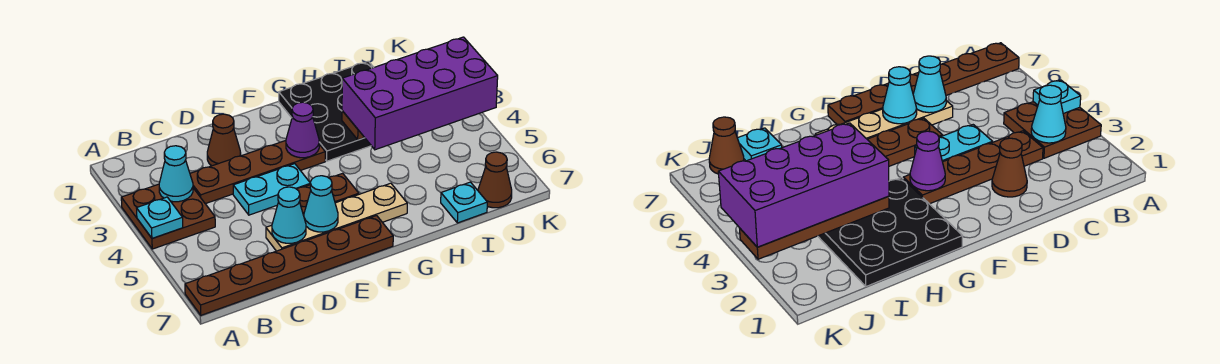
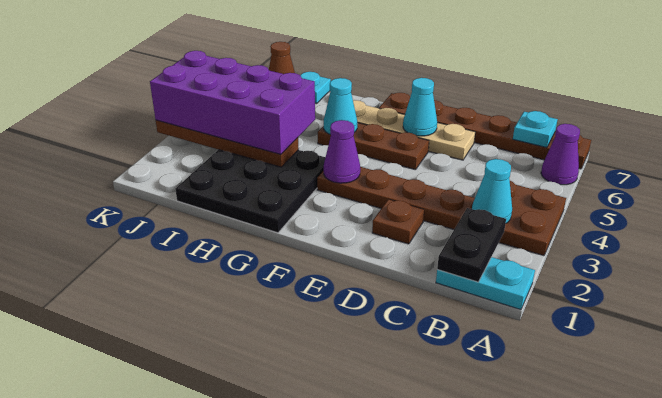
cyan 1x1 plate [137,197,183,238] -> cyan 1x1 plate moved to [513,111,558,148]
none -> purple 1x1 cone [541,124,580,185]
none -> black 1x2 plate [437,208,506,282]
brown 1x1 cone [207,114,241,166] -> brown 1x1 plate [372,199,424,244]
cyan 1x2 plate [233,164,310,215] -> cyan 1x2 plate moved to [436,257,535,310]
cyan 1x1 cone [272,187,306,243] -> cyan 1x1 cone moved to [324,78,357,134]
brown 1x2 plate [297,173,359,214] -> brown 1x3 plate [318,123,429,170]

